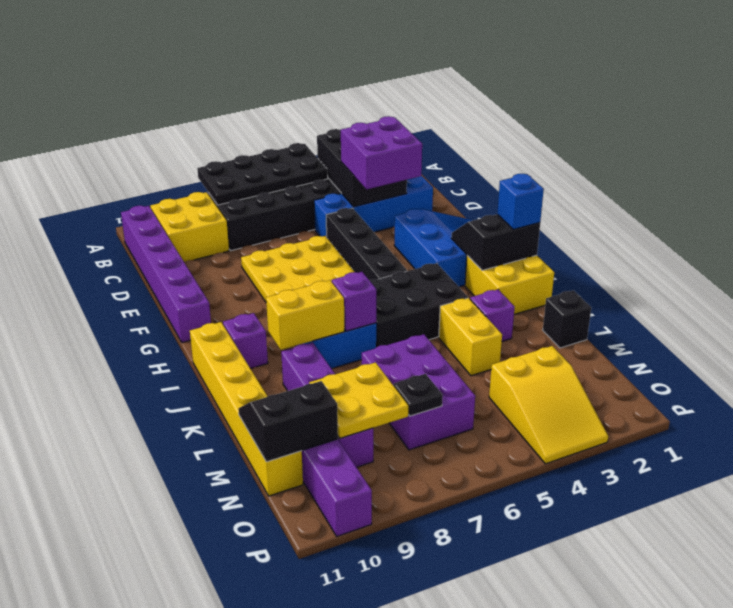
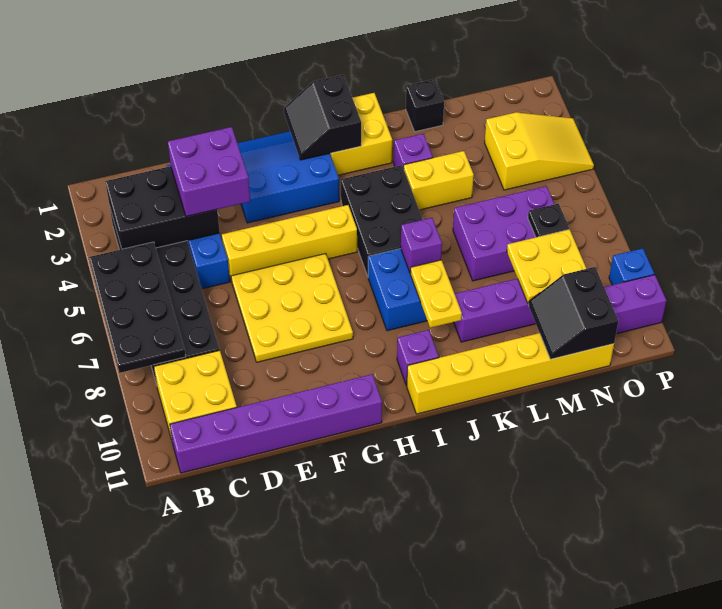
black 1x4 brick [326,208,407,280] -> yellow 1x4 brick [222,205,357,281]
blue 1x1 brick [497,174,544,229] -> blue 1x1 brick moved to [609,248,654,285]
yellow 1x2 brick [266,280,345,350] -> yellow 1x2 plate [410,260,462,328]

